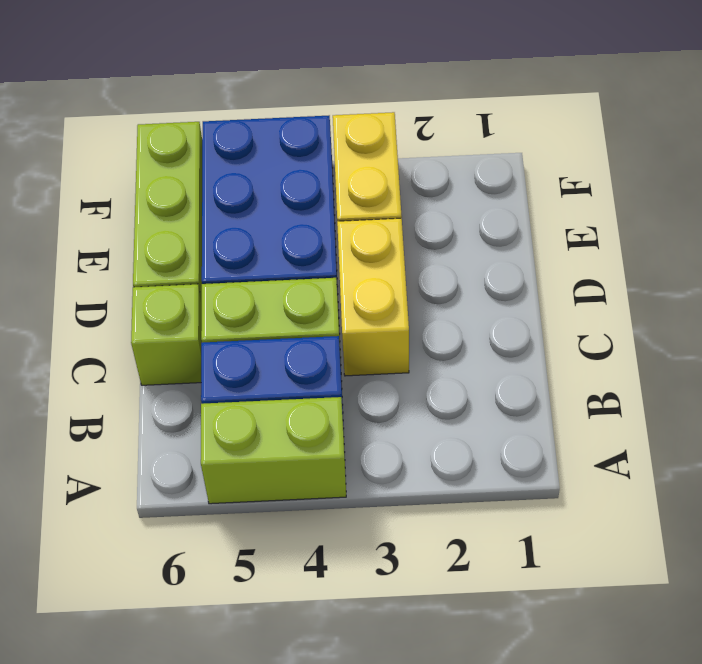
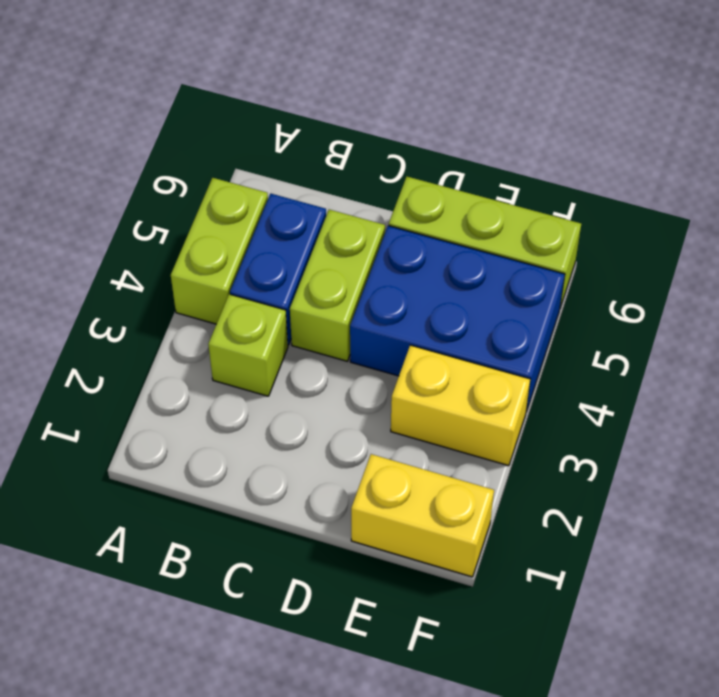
yellow 1x2 brick [337,218,409,376] -> yellow 1x2 brick moved to [351,454,494,577]
lime 1x1 brick [131,284,202,385] -> lime 1x1 brick moved to [208,294,288,396]

